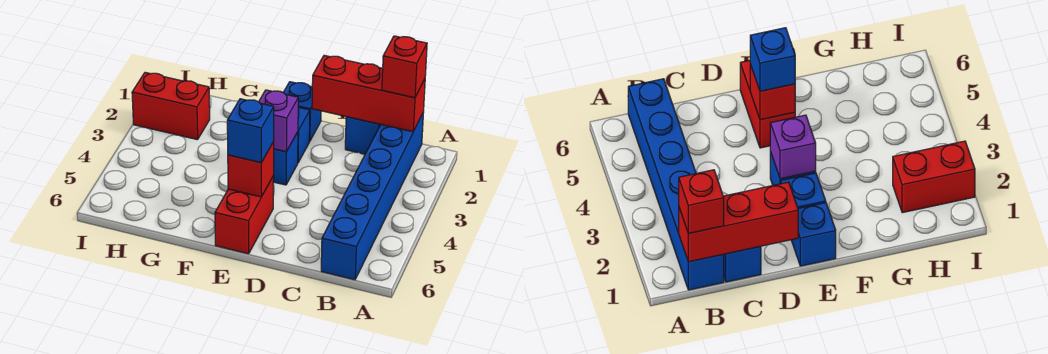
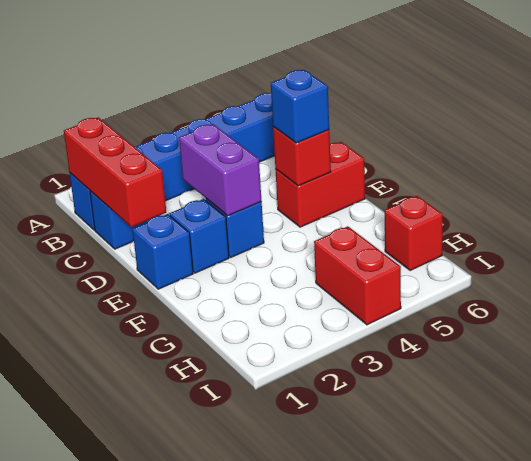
red 1x1 brick [382,36,427,98] -> red 1x1 brick moved to [385,196,443,270]
purple 1x1 brick [259,90,298,152] -> purple 1x2 brick [179,124,261,216]
red 1x2 brick [132,72,210,140] -> red 1x2 brick moved to [314,226,401,325]

